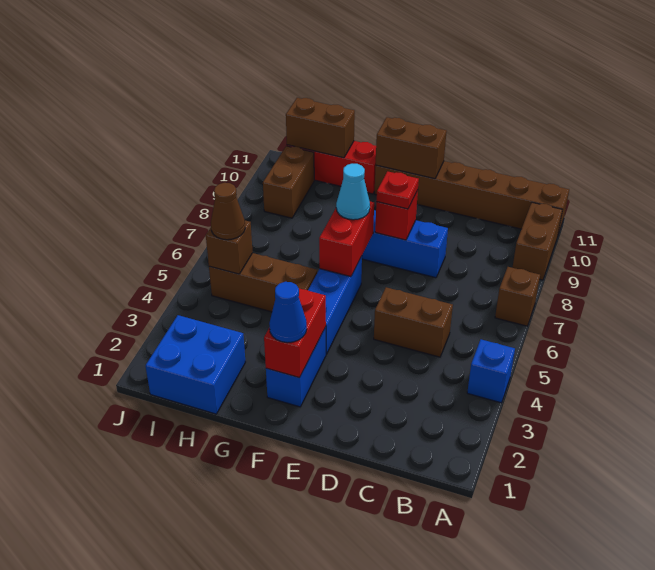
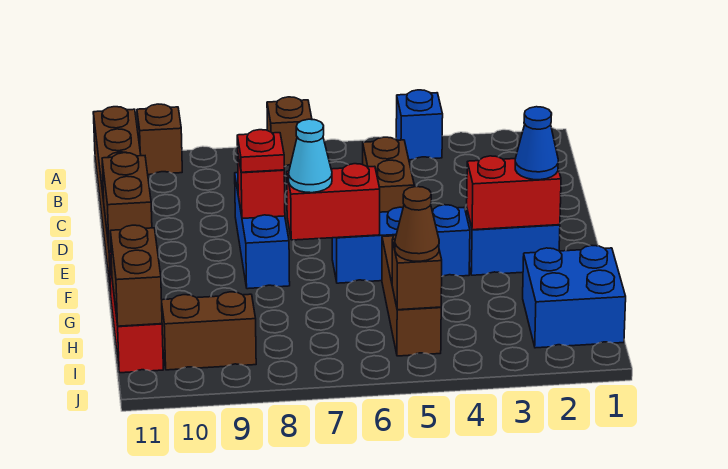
brown 1x2 brick [512,202,563,280] -> brown 1x1 brick [137,104,182,175]

